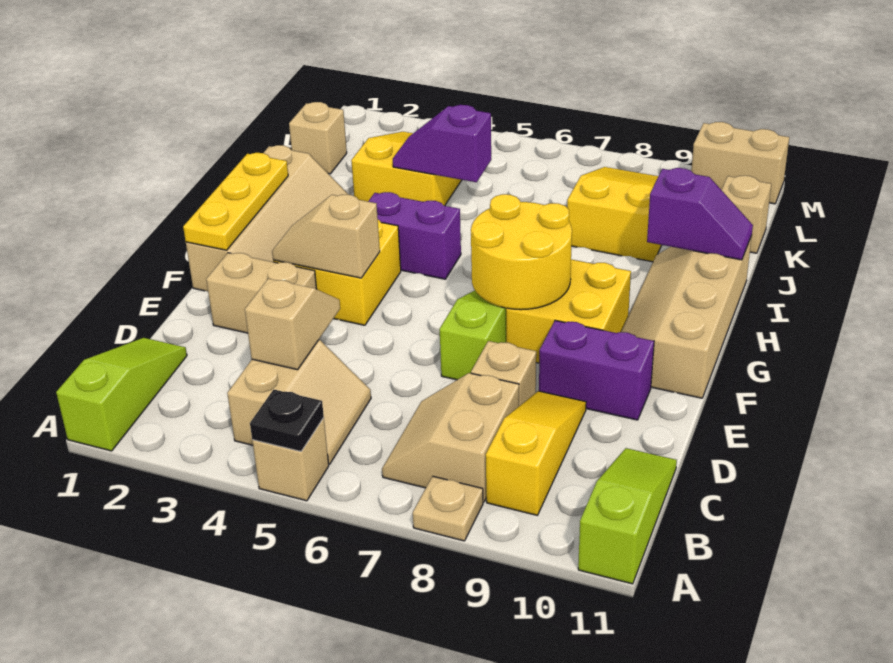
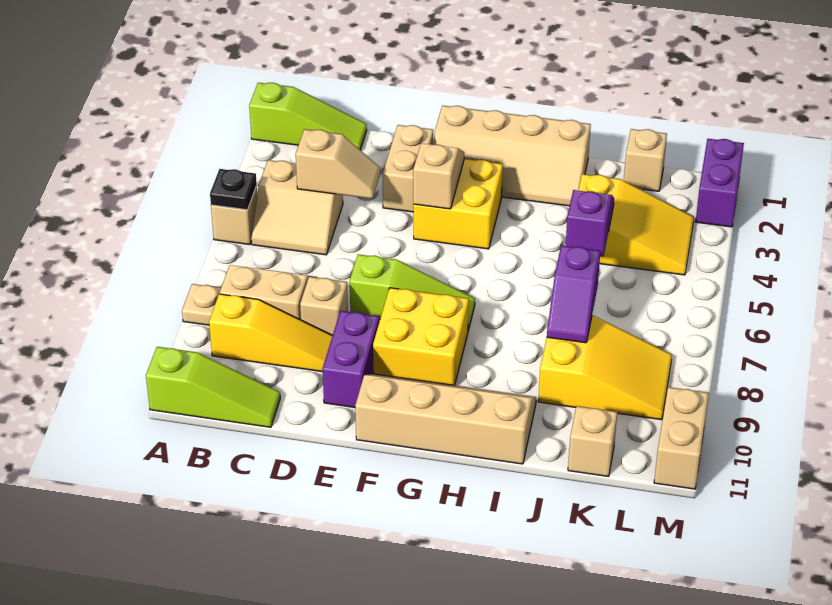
yellow 1x3 plate [183,153,288,250] -> none
yellow 2x2 round brick [471,194,572,310] -> none
purple 1x2 brick [368,192,461,279] -> purple 1x2 brick moved to [696,139,744,227]
purple 1x2 slope [647,168,753,260] -> purple 1x2 slope moved to [547,245,600,343]

